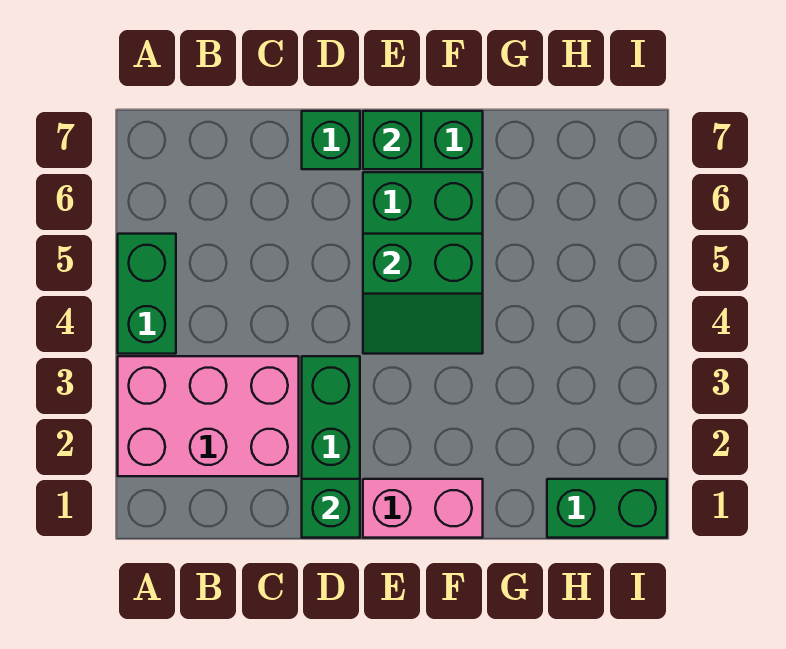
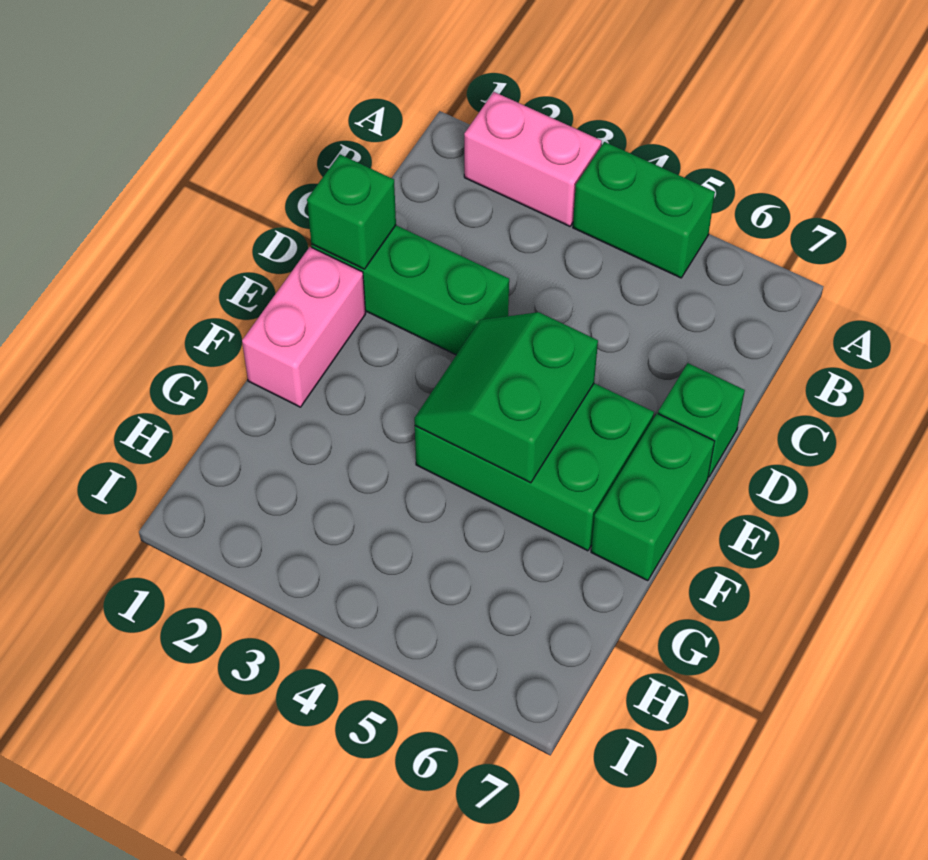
pink 2x3 brick [118,356,299,476] -> pink 1x2 brick [464,92,602,226]
green 1x1 brick [363,111,421,169] -> none
green 1x2 brick [547,479,667,538] -> none

